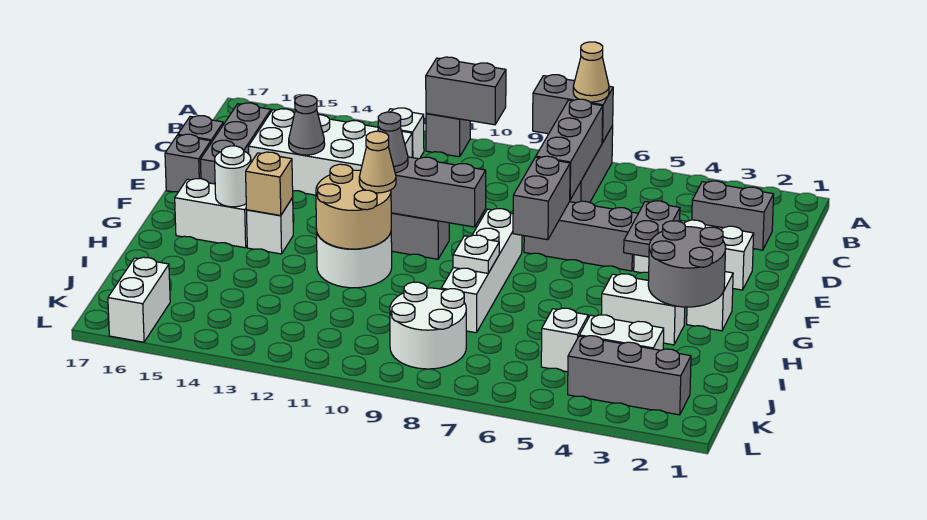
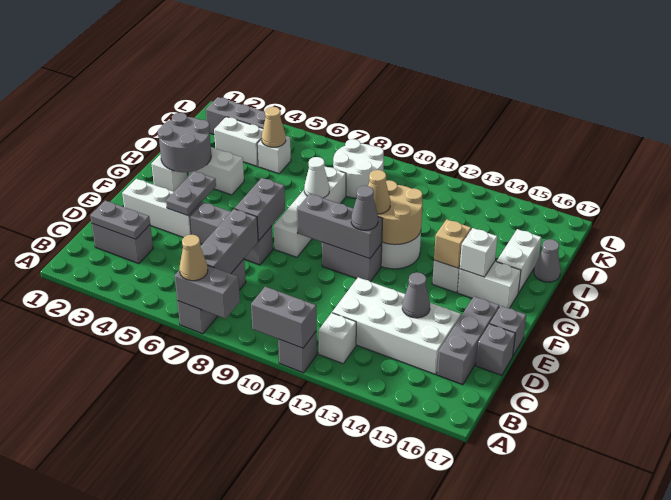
none -> grey 1x2 plate [90,200,150,239]
white 1x1 round brick [215,146,251,207] -> white 1x1 brick [460,228,497,277]
white 1x1 plate [453,235,499,273] -> white 1x1 cone [304,157,329,198]
none -> grey 1x1 cone [534,239,561,282]
none -> tan 1x1 cone [262,107,286,147]
white 1x2 brick [108,257,170,342] -> white 1x2 brick moved to [497,229,541,293]

